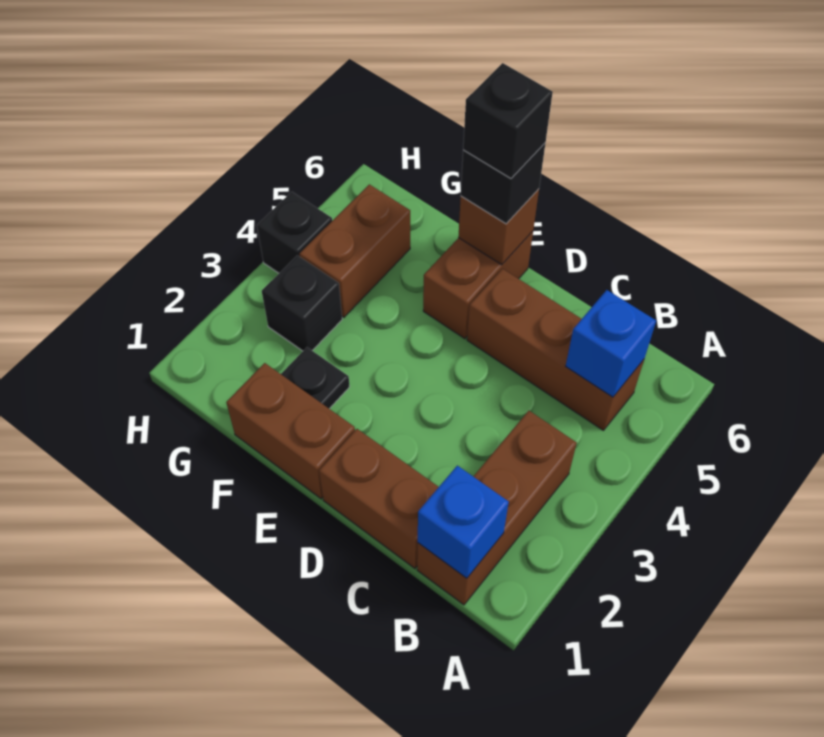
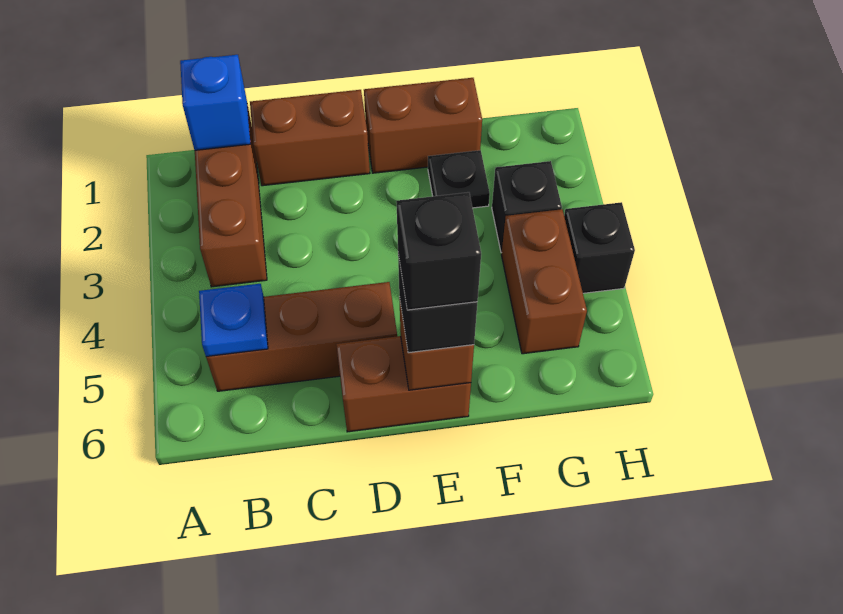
blue 1x1 brick [565,290,656,397] -> blue 1x1 plate [199,284,268,357]
brown 1x2 brick [423,231,533,339] -> brown 1x2 brick turned to [336,336,471,432]

